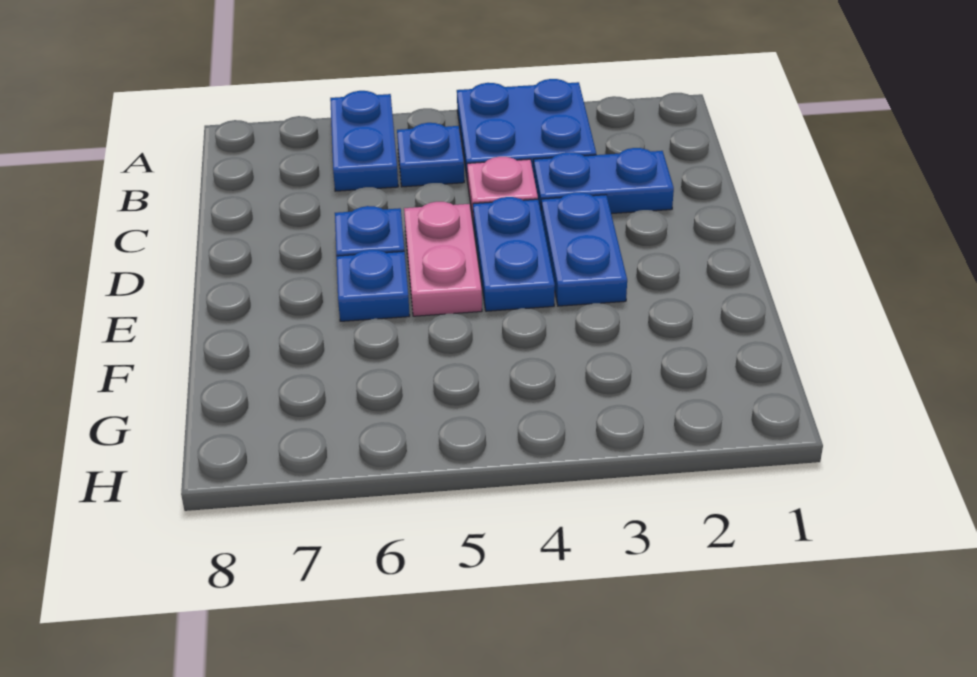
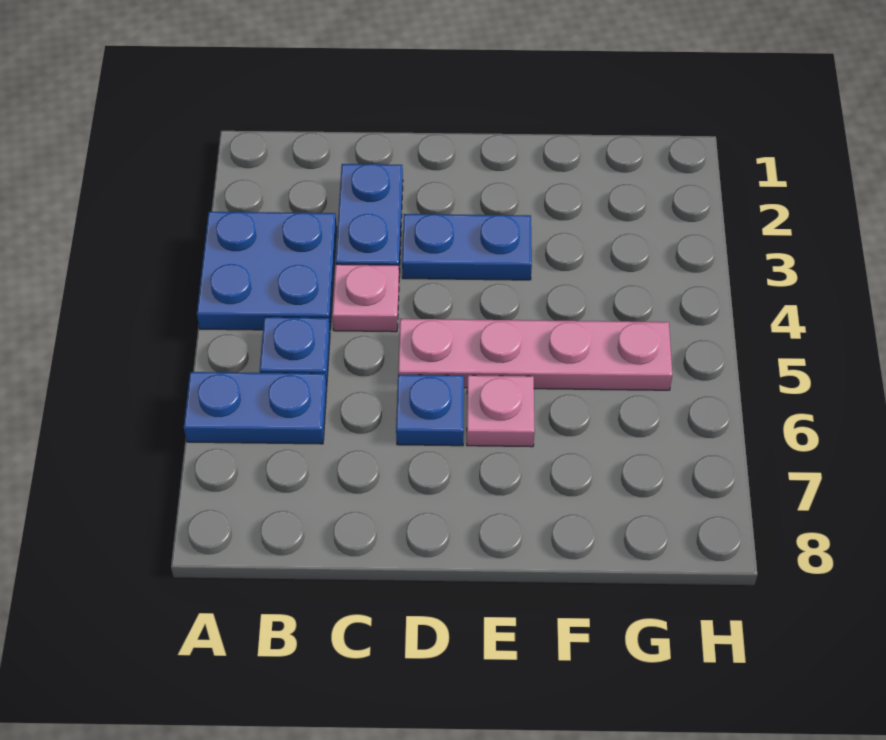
blue 1x2 plate [473,197,555,311] -> none
pink 1x2 plate [404,202,482,316] -> pink 1x4 plate [398,319,672,390]
blue 1x1 plate [336,250,410,321] -> pink 1x1 plate [467,375,535,447]

